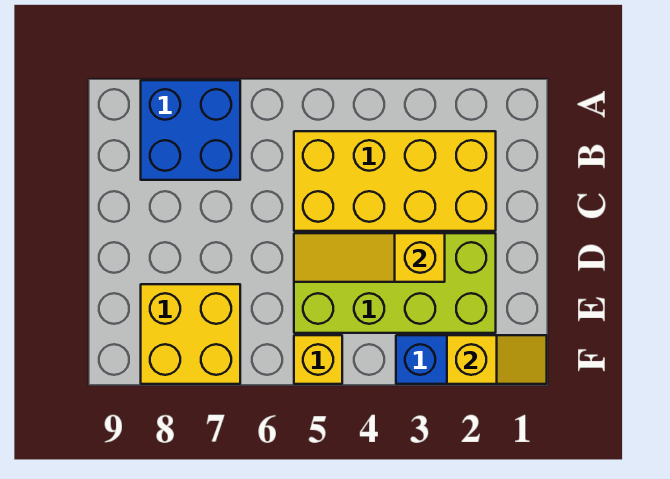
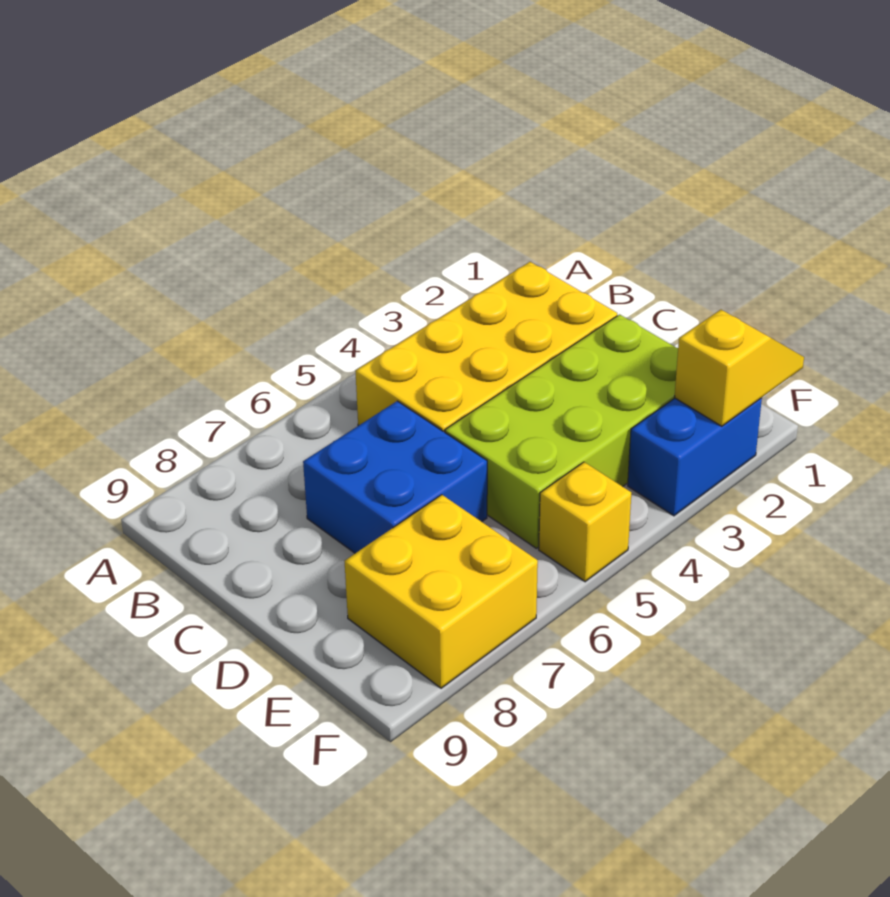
blue 2x2 brick [141,80,240,180] -> blue 2x2 brick moved to [303,401,487,553]
yellow 1x3 slope [294,233,445,282] -> none

